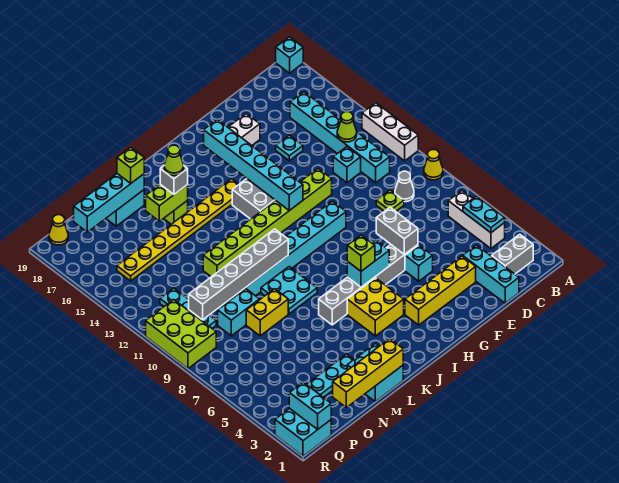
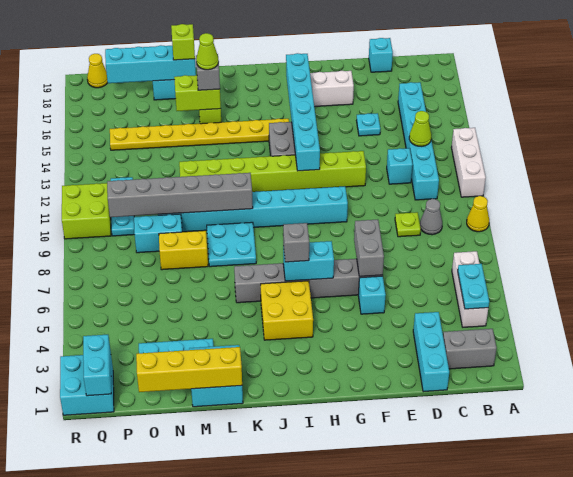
cyan 1x1 brick [276,37,303,73] -> cyan 1x1 brick moved to [369,38,393,72]
yellow 1x4 brick [405,256,476,325] -> none
lime 1x1 brick [347,235,375,271] -> grey 1x1 brick [283,223,309,262]
lime 2x3 brick [146,300,216,368] -> lime 2x2 brick [62,183,111,239]

